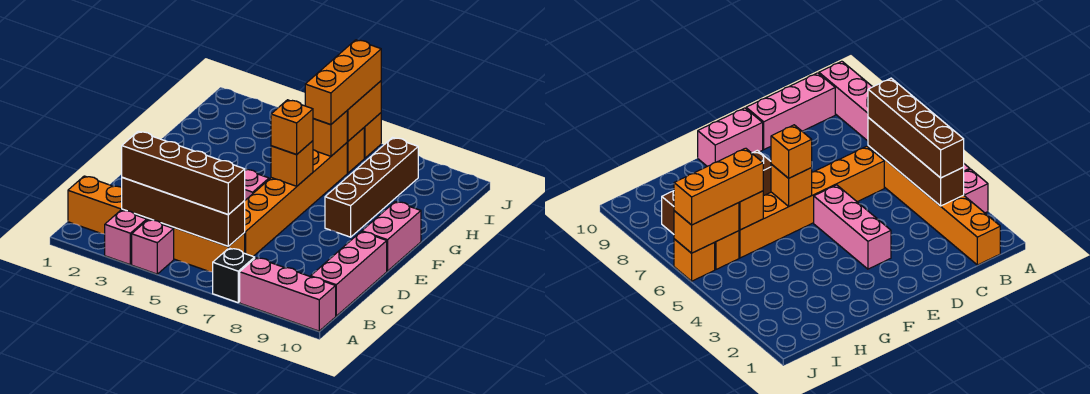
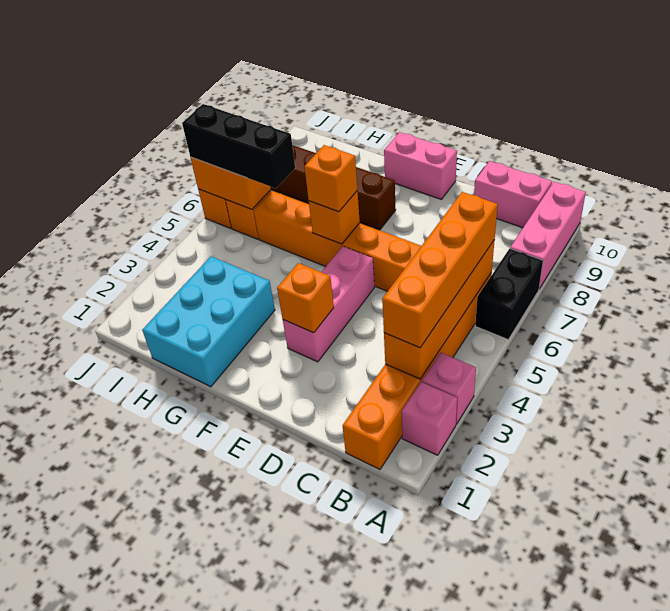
pink 1x1 brick [132,220,174,274] -> pink 1x1 brick moved to [402,382,457,455]
black 1x1 brick [213,248,255,303] -> black 1x2 brick [475,249,543,340]
brown 1x4 brick [122,177,245,246] -> orange 1x4 brick [384,240,495,379]
brown 1x4 brick [122,131,245,215] -> orange 1x4 brick [382,192,498,348]
pink 1x3 brick [311,232,387,316] -> pink 1x2 brick [474,161,552,228]
none -> cyan 2x3 brick [142,256,275,387]
orange 1x1 brick [313,111,348,156] -> orange 1x1 brick moved to [277,263,334,333]
orange 1x3 brick [305,40,381,125] -> black 1x3 brick [182,104,295,188]

